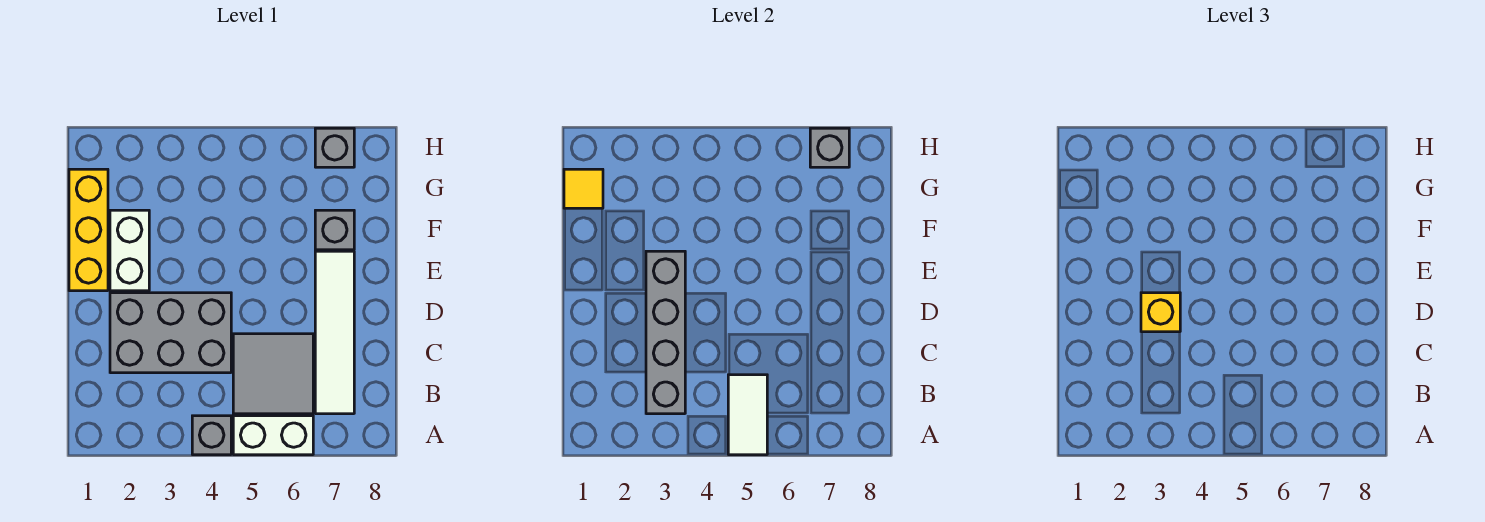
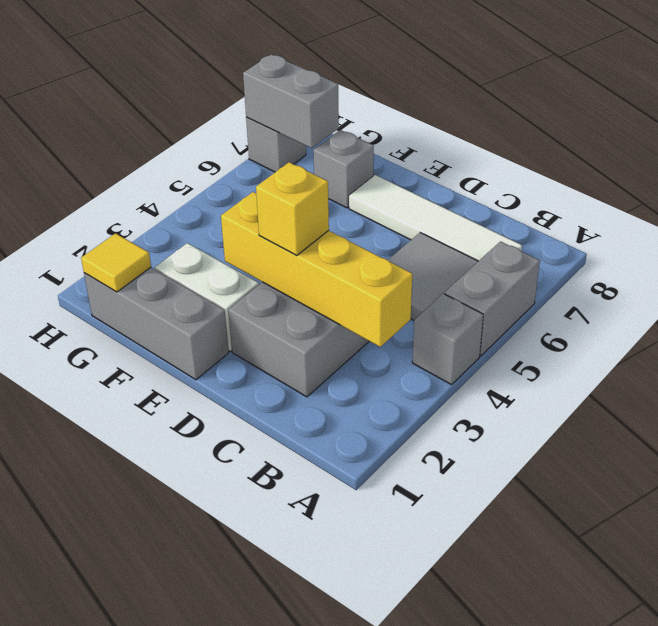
white 1x2 brick [233,416,313,455] -> grey 1x2 brick [444,242,540,356]
white 1x2 tile [728,375,767,455] -> none
grey 1x4 brick [646,251,685,414] -> yellow 1x4 brick [221,192,412,347]
yellow 1x3 brick [69,169,108,291] -> grey 1x3 brick [84,267,229,380]
grey 1x1 brick [810,128,849,167] -> grey 1x2 brick [243,54,339,148]

